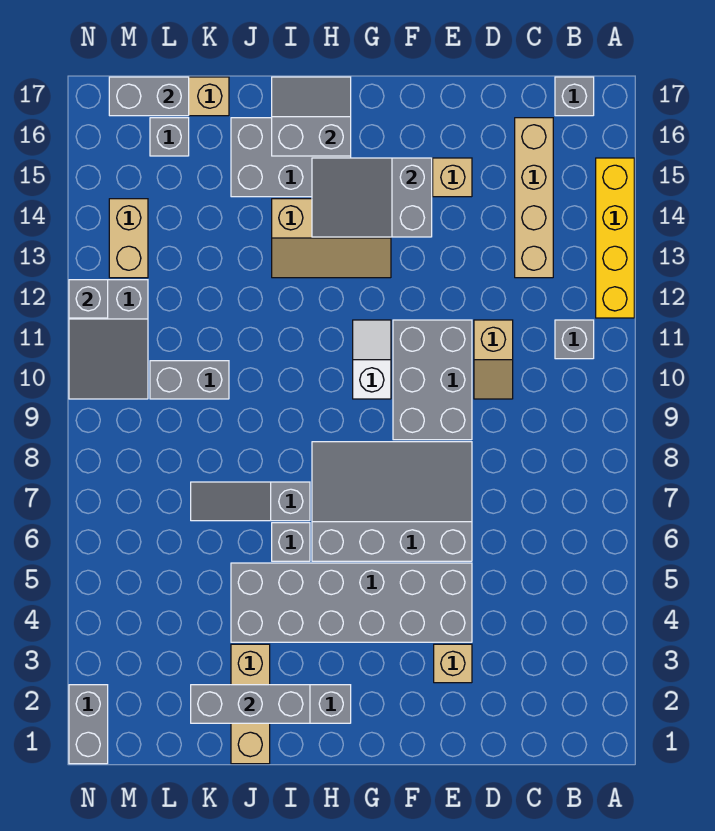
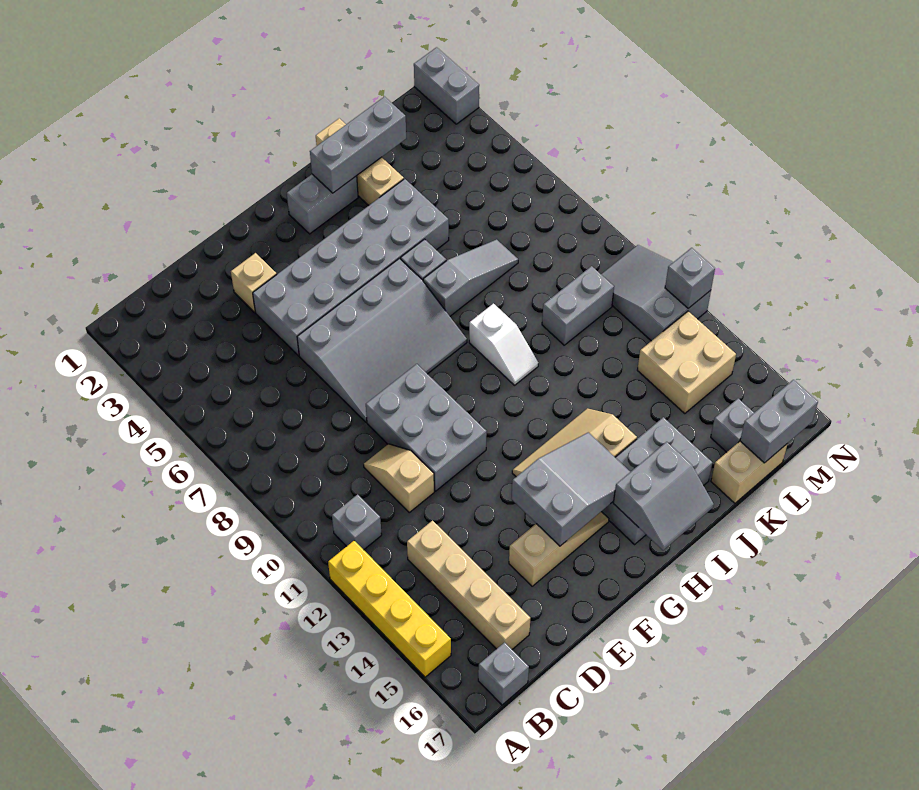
white 1x2 slope [353,320,391,399] -> white 1x2 slope moved to [469,304,538,385]
tan 1x2 brick [109,199,148,278] -> tan 2x2 brick [637,311,736,414]

